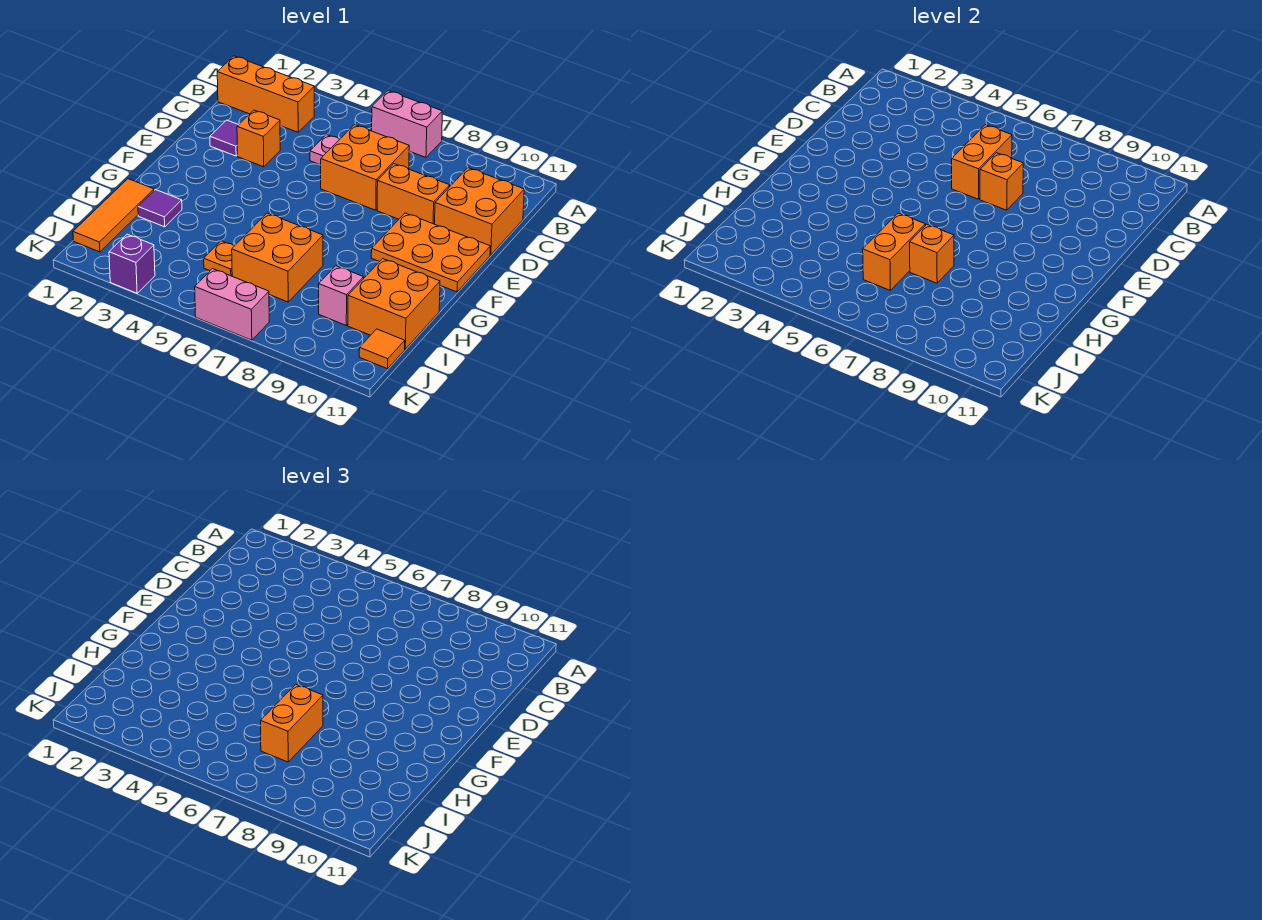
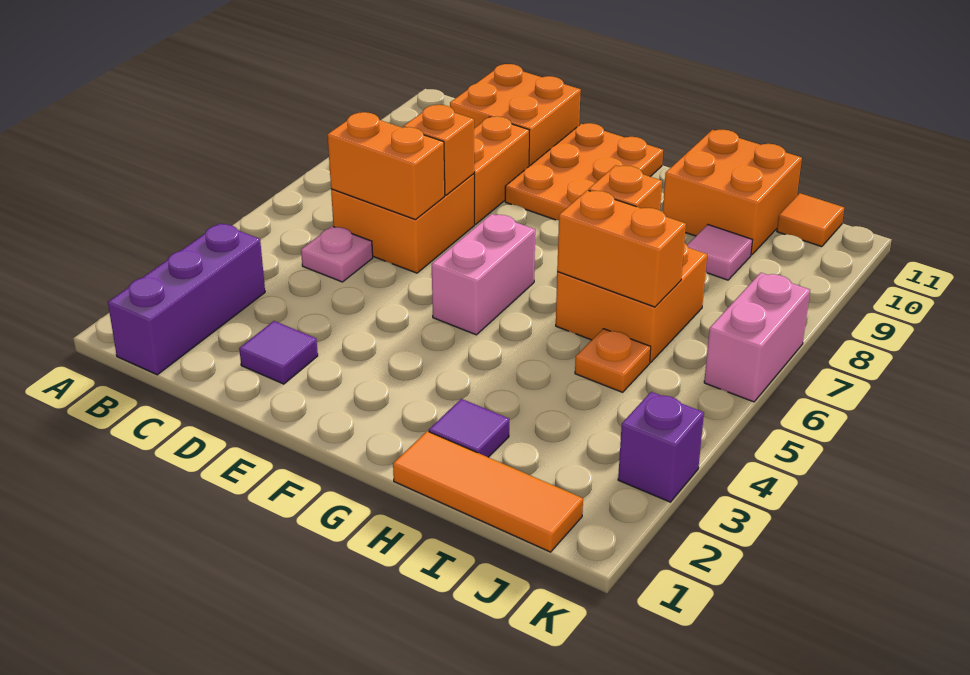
pink 1x2 brick [372,91,442,157] -> pink 1x2 brick moved to [432,214,535,335]
orange 1x3 brick [217,56,314,132] -> purple 1x3 brick [108,223,265,375]
orange 1x1 brick [237,110,280,167] -> none
orange 1x2 brick [261,684,323,762] -> none
pink 1x1 brick [319,266,364,325] -> pink 1x1 tile [687,225,752,280]

